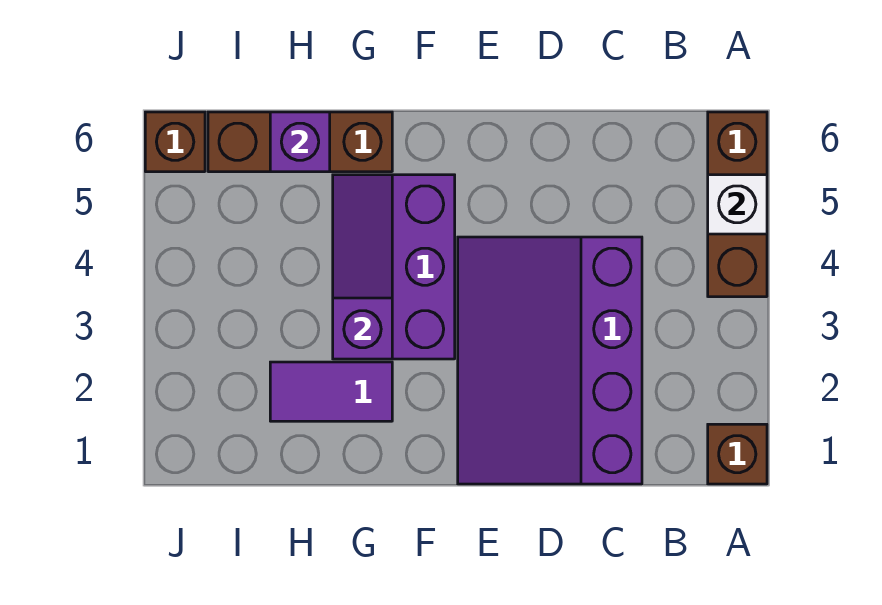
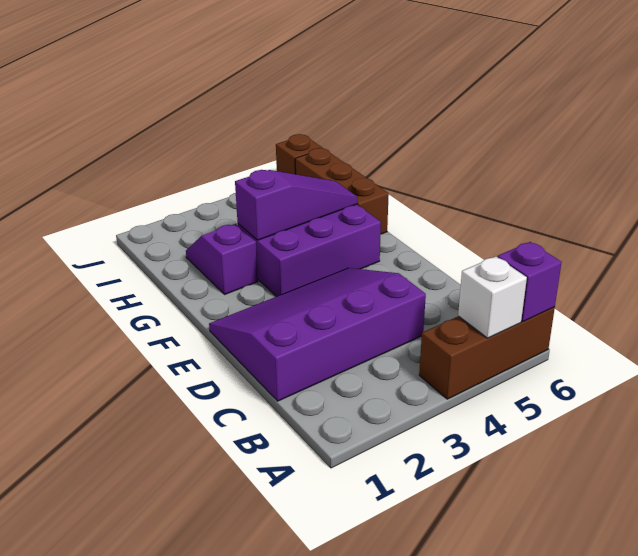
brown 1x1 brick [708,424,767,484] -> none
purple 1x2 tile [270,362,392,421] -> purple 1x2 slope [186,224,258,294]
purple 1x1 brick [270,112,330,172] -> purple 1x1 brick moved to [498,242,562,321]

